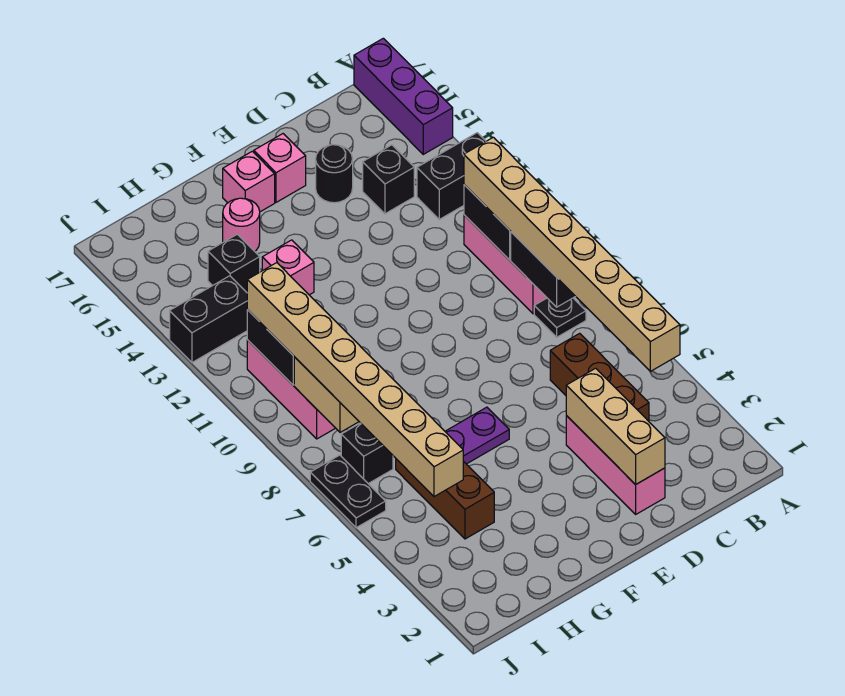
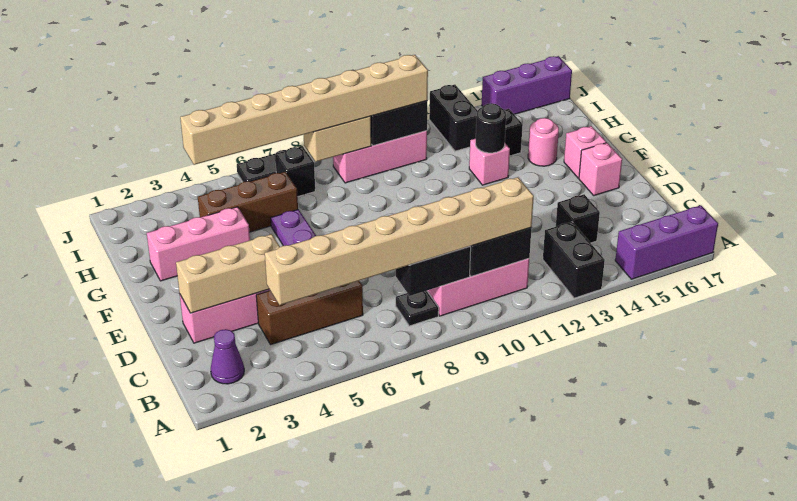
none -> purple 1x1 cone [211,329,244,384]
black 1x1 round brick [316,145,353,203] -> black 1x1 round brick moved to [476,103,506,153]
none -> pink 1x3 brick [147,207,250,281]
none -> purple 1x3 brick [482,56,572,114]

